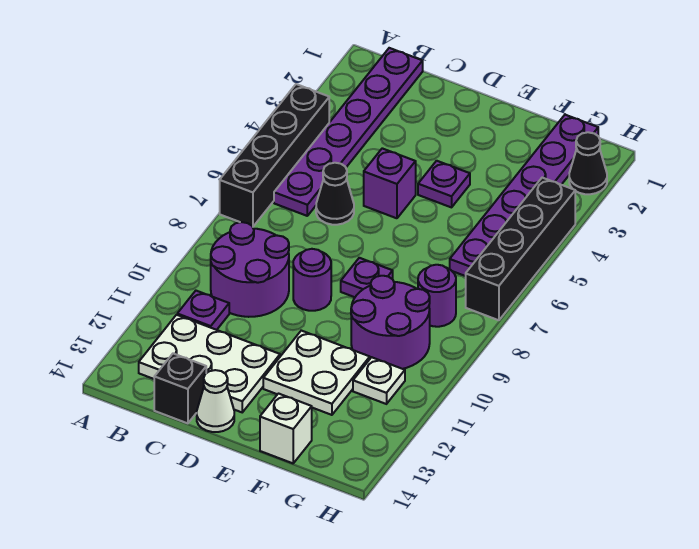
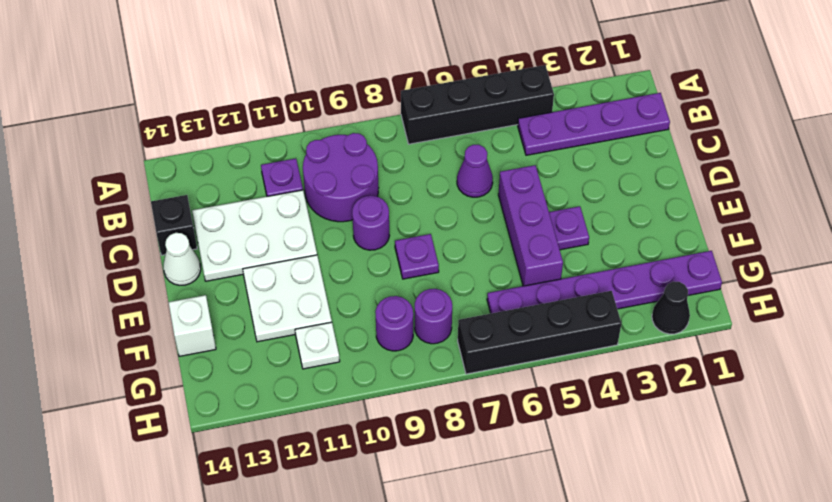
purple 1x6 plate [274,48,423,216] -> purple 1x4 plate [518,93,670,155]
white 2x3 plate [139,315,280,412] -> white 2x3 plate turned to [192,190,317,281]
black 1x1 cone [316,163,354,225] -> purple 1x1 cone [457,145,493,197]
purple 1x1 brick [364,148,416,218] -> purple 1x3 brick [498,165,563,286]
purple 2x2 round brick [351,276,430,369] -> purple 1x1 round brick [375,296,413,351]

